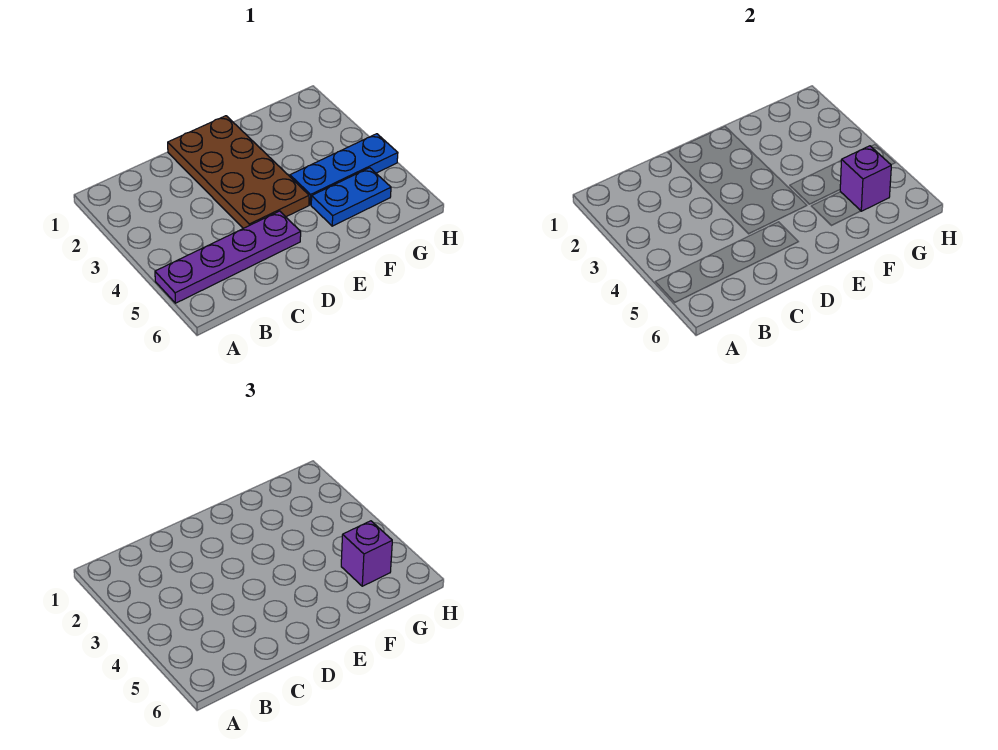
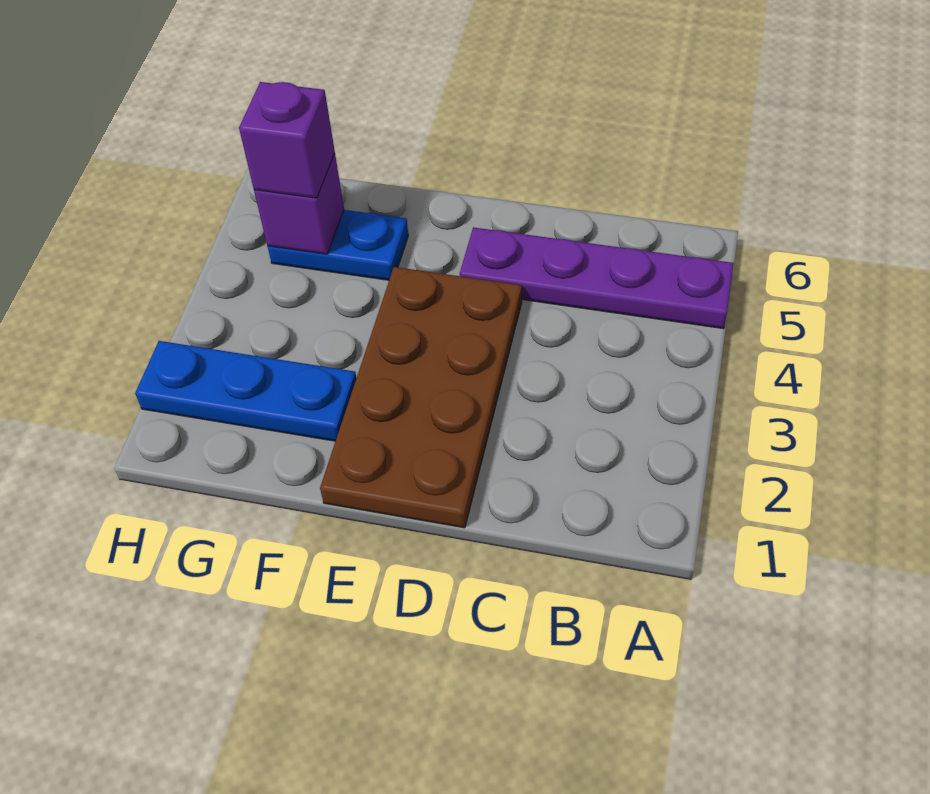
blue 1x3 plate [290,134,398,205] -> blue 1x3 plate moved to [135,341,356,441]

